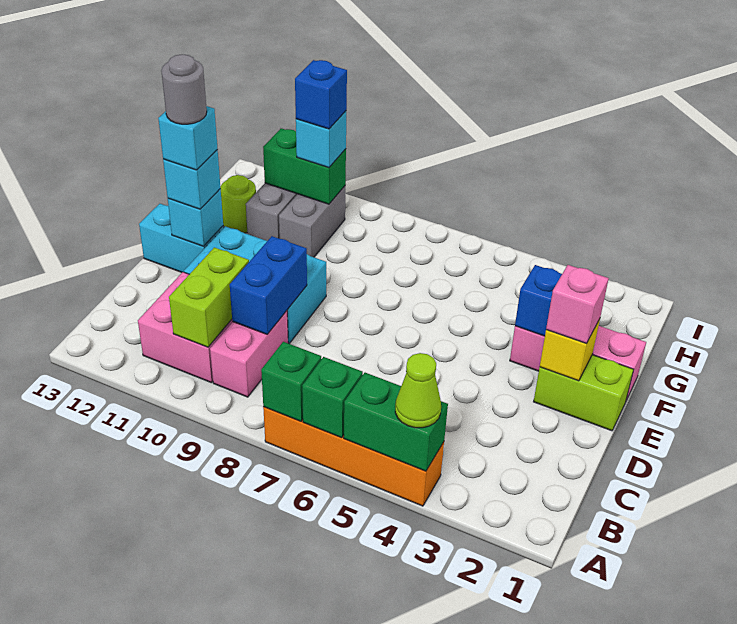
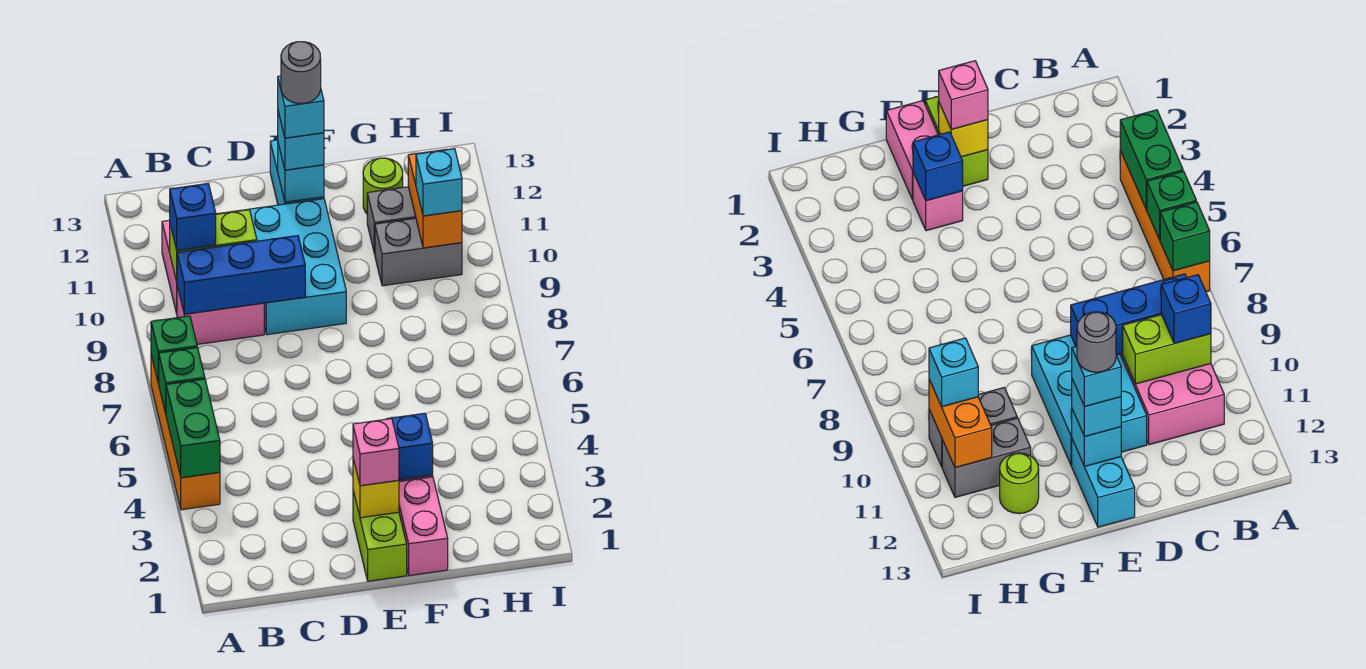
lime 1x1 cone [395,353,441,428] -> none
blue 1x2 brick [230,236,307,334] -> blue 1x3 brick [177,236,305,314]
green 1x2 brick [263,128,346,204] -> orange 1x2 brick [408,149,462,248]
blue 1x1 brick [295,60,347,129] -> blue 1x1 brick moved to [170,184,216,251]

